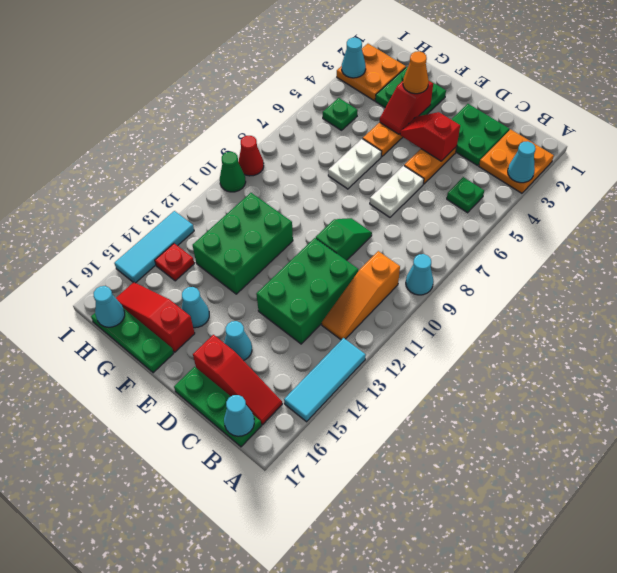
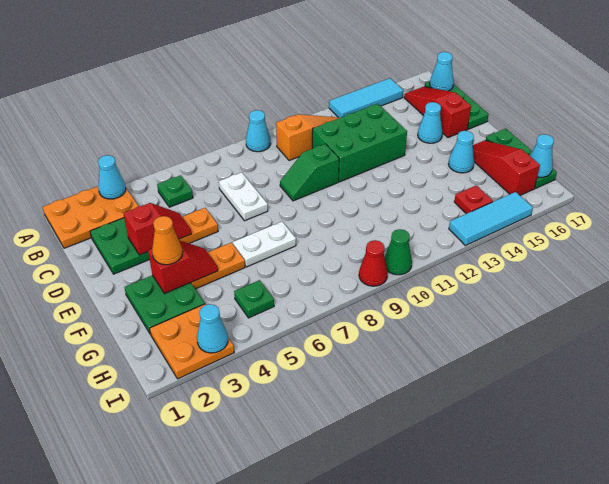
orange 2x2 plate [479,129,554,193] -> orange 2x3 plate [43,186,138,248]
red 1x2 slope [400,112,460,161] -> red 1x2 slope turned to [124,203,192,255]
white 1x2 plate [370,166,424,217] -> white 1x2 plate turned to [219,172,268,221]
green 2x3 brick [193,193,293,294] -> none
red 1x3 slope [116,282,195,352] -> red 1x3 slope turned to [473,140,540,195]

